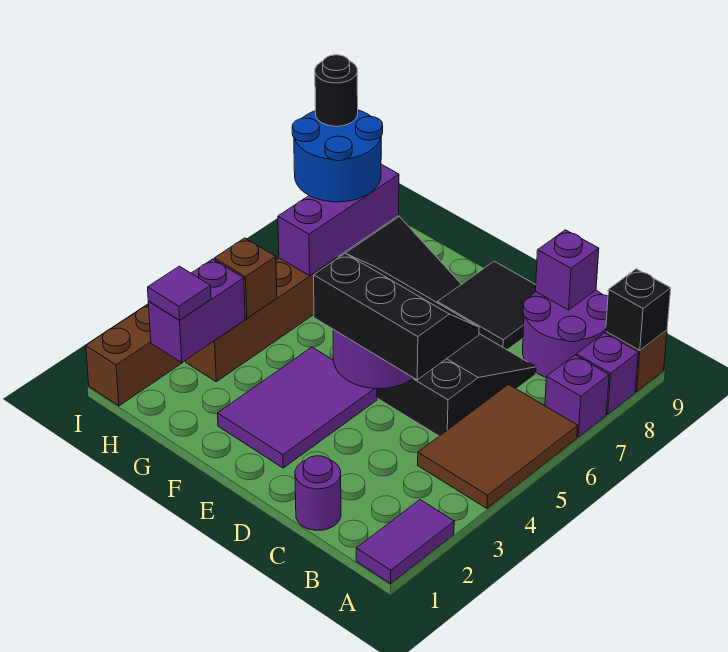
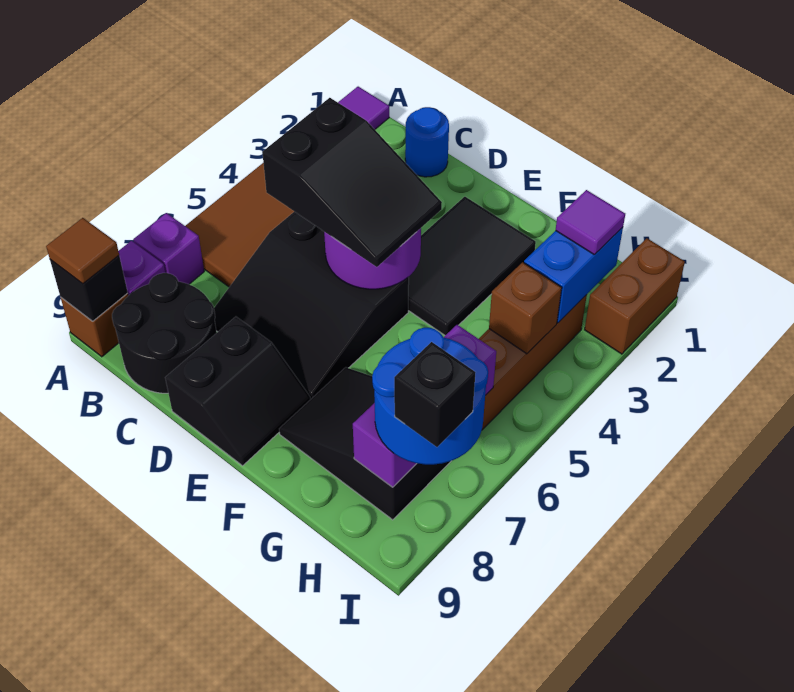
none -> brown 1x1 tile [46,218,119,284]
purple 2x2 round brick [523,290,608,377] -> black 2x2 round brick [112,273,217,393]
purple 1x1 round brick [295,456,341,530] -> blue 1x1 round brick [405,107,449,177]
black 2x3 slope [314,253,479,380] -> black 2x3 slope turned to [262,98,442,267]
purple 1x1 brick [536,230,599,310] -> none
black 2x2 tile [437,261,536,350] -> black 2x2 slope [165,317,310,466]
purple 2x3 tile [218,347,377,468] -> black 2x3 tile [408,197,536,335]
purple 1x2 brick [148,259,245,362] -> blue 1x2 brick [524,227,623,323]
black 1x1 round brick [315,55,358,126] -> black 1x1 brick [394,342,476,447]

